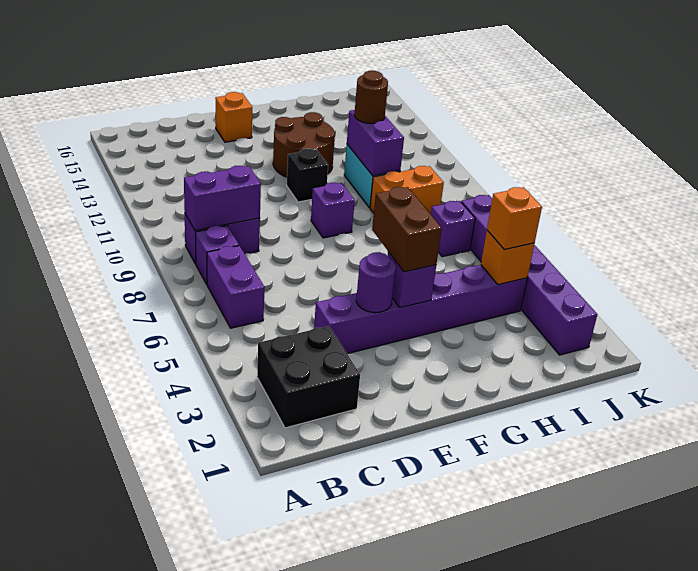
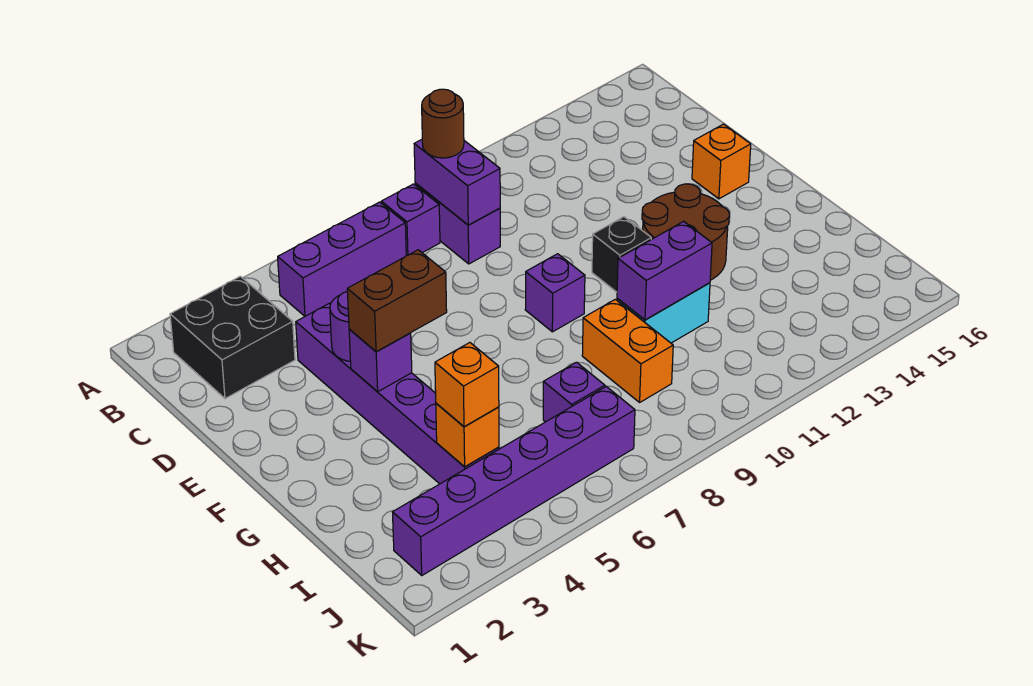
purple 1x2 brick [207,246,265,328] -> purple 1x3 brick [278,202,406,316]
brown 1x1 round brick [354,71,388,124] -> brown 1x1 round brick moved to [422,89,464,158]

